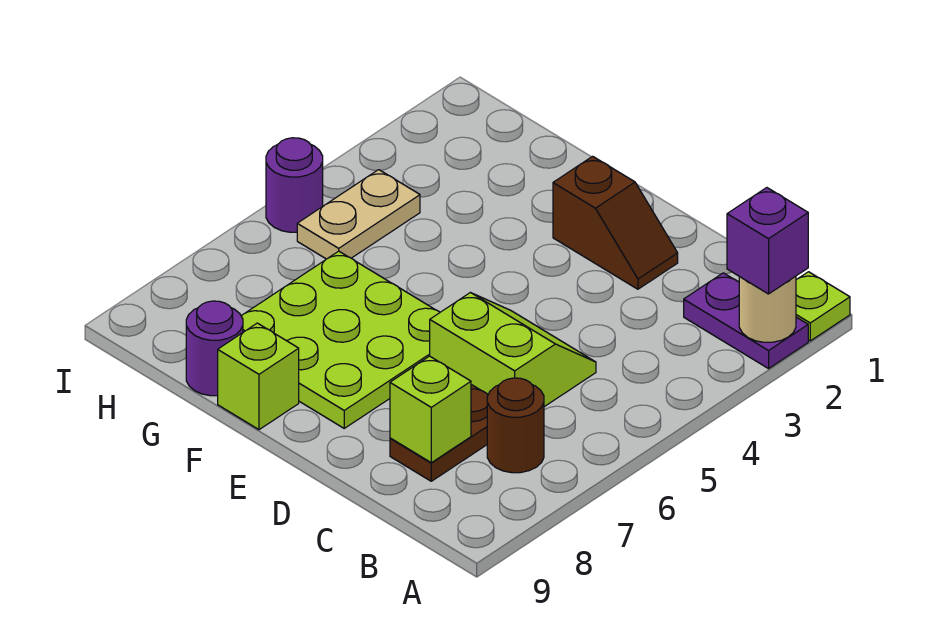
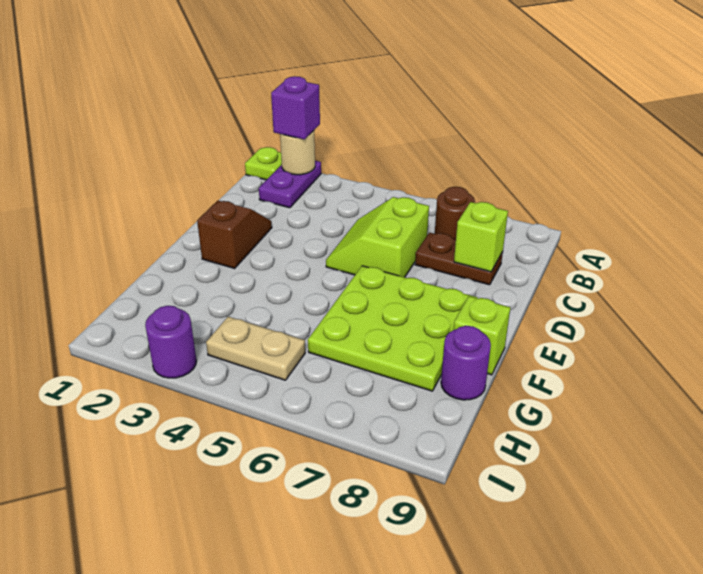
purple 1x1 round brick [266,138,323,232] -> purple 1x1 round brick moved to [145,306,196,378]

